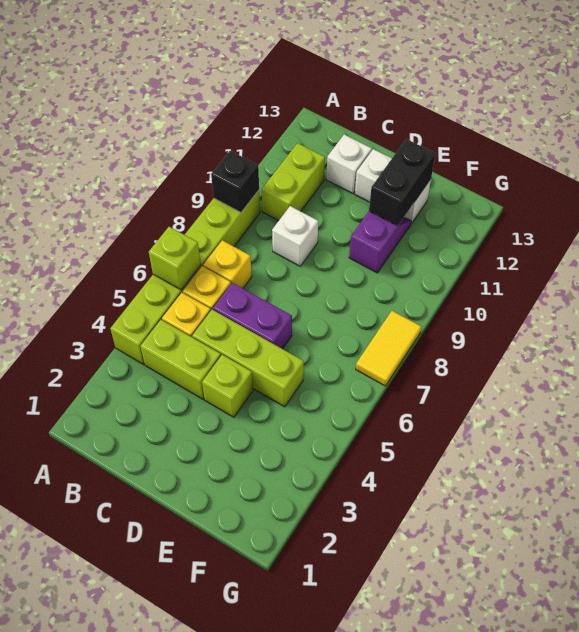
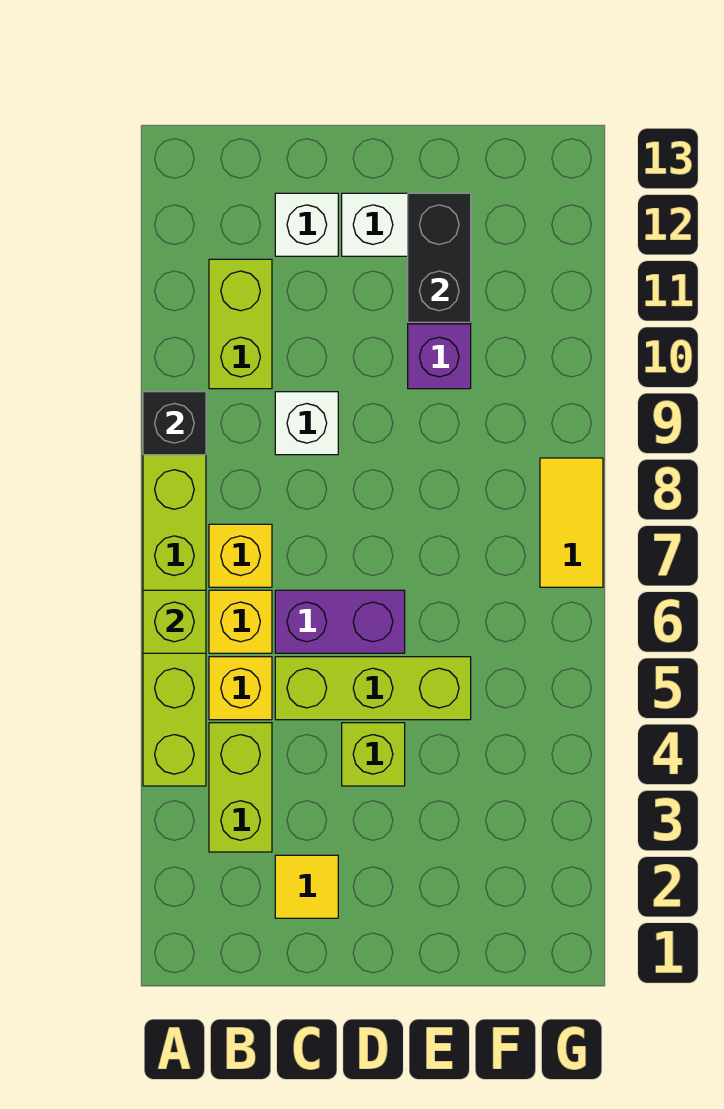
lime 1x2 brick [141,320,221,399] -> lime 1x2 brick turned to [209,723,272,852]
none -> yellow 1x1 tile [275,855,338,918]

